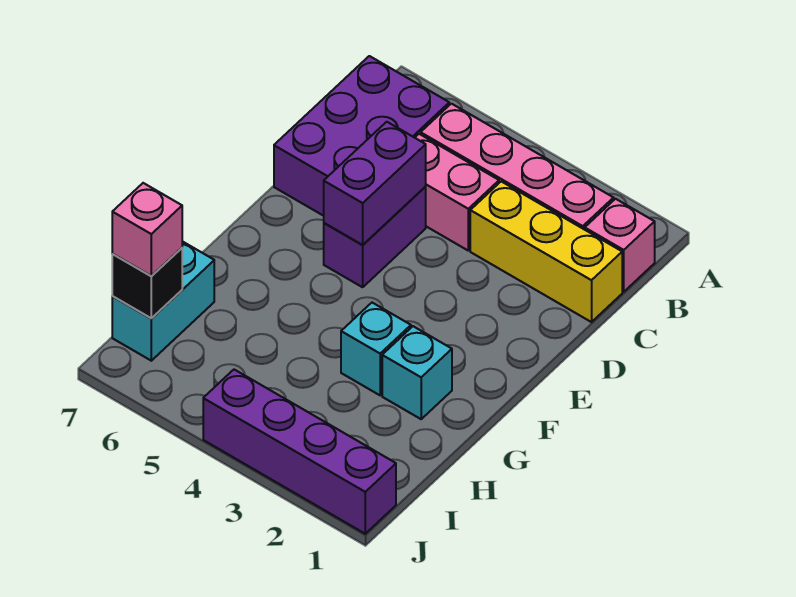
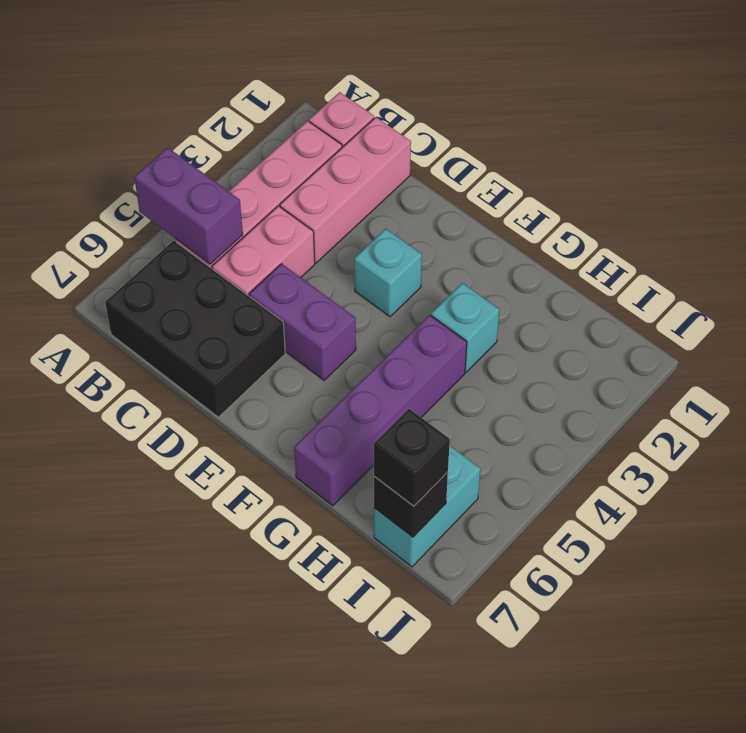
purple 2x3 brick [274,56,449,216] -> black 2x3 brick [105,241,285,417]
yellow 1x3 brick [470,182,622,322] -> pink 1x3 brick [280,117,411,263]
purple 1x2 brick [324,122,426,245] -> purple 1x2 brick moved to [134,148,243,264]
cyan 1x1 brick [382,326,452,419] -> cyan 1x1 brick moved to [354,229,422,317]
cyan 1x2 brick [112,241,214,361] -> cyan 1x2 brick turned to [374,445,480,567]
pink 1x1 brick [112,183,182,276] -> black 1x1 brick [374,409,450,506]
purple 1x4 brick [203,370,396,534] -> purple 1x4 brick moved to [294,315,467,506]

